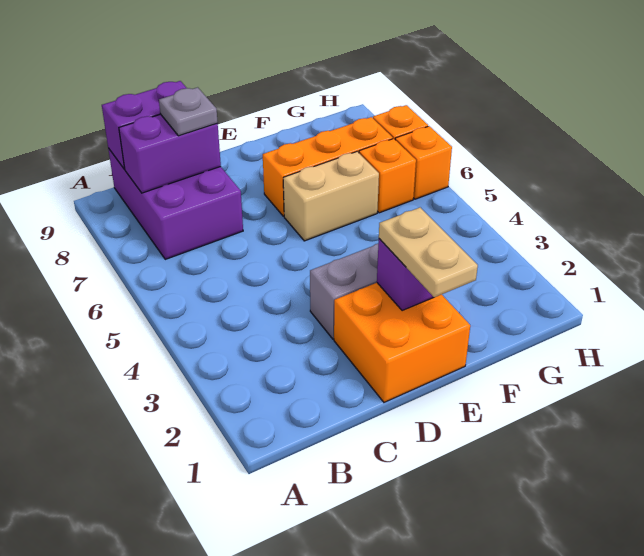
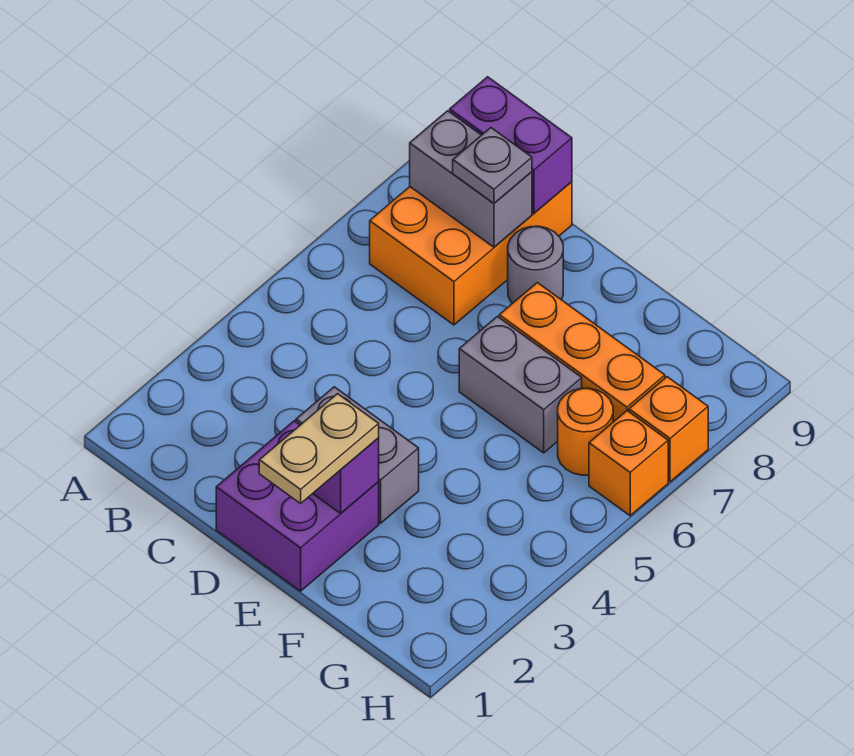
purple 2x3 brick [108,148,243,259] -> orange 2x3 brick [370,182,572,325]
purple 1x2 brick [119,114,221,193] -> grey 1x2 brick [410,111,532,247]
orange 2x2 brick [334,283,470,402] -> purple 2x2 brick [216,421,379,591]
none -> grey 1x1 round brick [508,226,563,304]
tan 1x2 brick [283,152,379,241] -> grey 1x2 brick [459,317,582,453]
orange 1x1 brick [359,139,416,213] -> orange 1x1 round brick [558,388,613,475]

